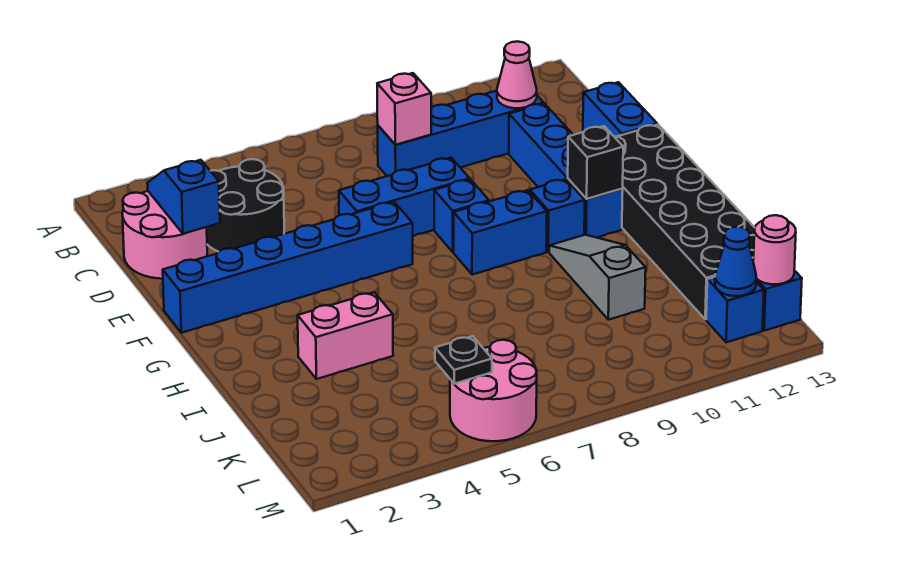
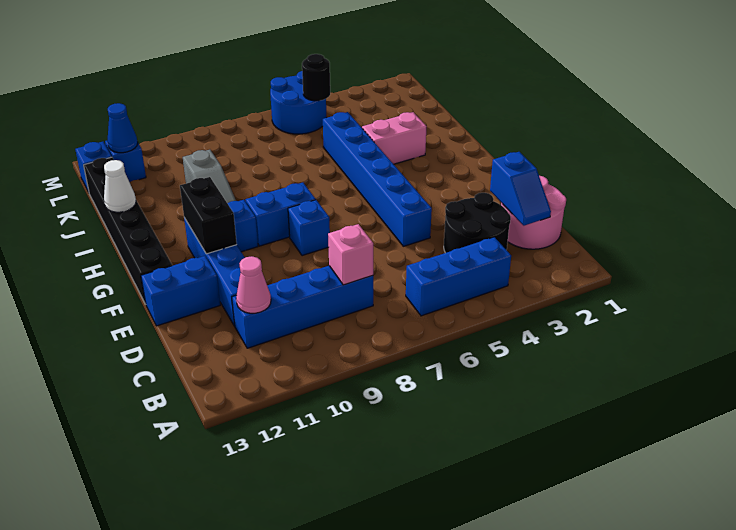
blue 1x2 brick [583,82,657,137] -> blue 1x2 brick turned to [141,256,220,326]
blue 1x3 brick [339,158,470,236] -> blue 1x3 brick moved to [406,237,511,316]
blue 1x6 brick [163,202,413,333] -> blue 1x6 brick turned to [323,112,432,246]
black 2x6 brick [614,125,755,319] -> black 1x6 brick [84,157,172,304]
black 1x1 brick [568,126,623,199] -> black 1x2 brick [180,177,237,254]
none -> white 1x1 cone [104,160,136,212]
pink 2x2 round brick [450,340,537,441] -> blue 2x2 round brick [270,71,327,134]
black 1x1 plate [435,336,492,384] -> black 1x1 round brick [302,54,330,101]
pink 1x1 round brick [753,215,796,284] -> none

